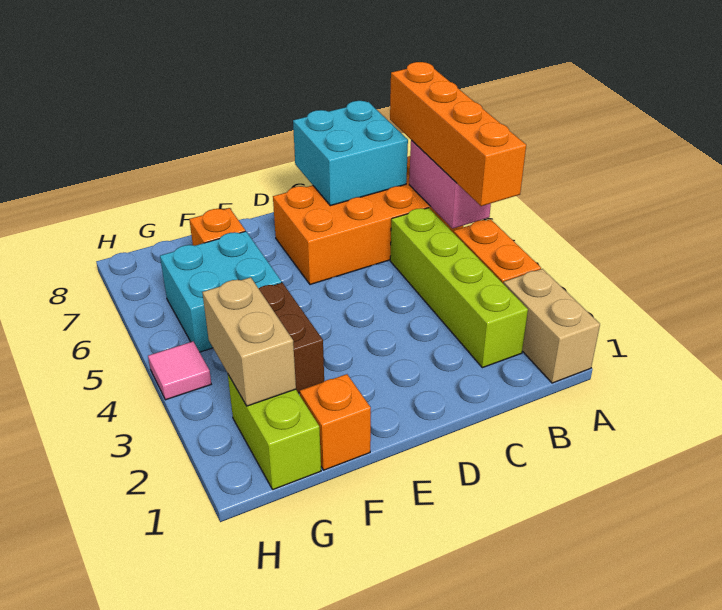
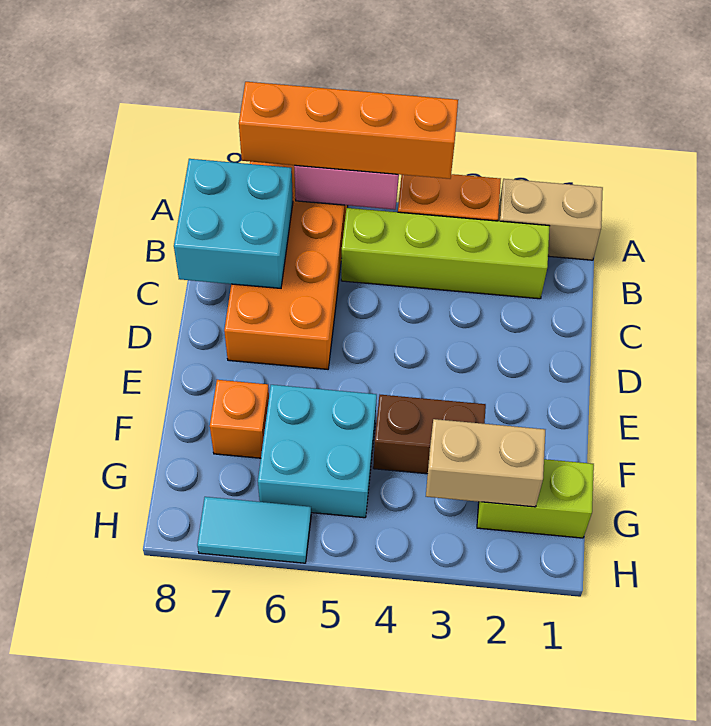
orange 1x1 brick [300,374,371,470] -> none
pink 1x1 tile [148,341,211,400] -> none
none -> cyan 1x2 tile [197,497,311,563]

